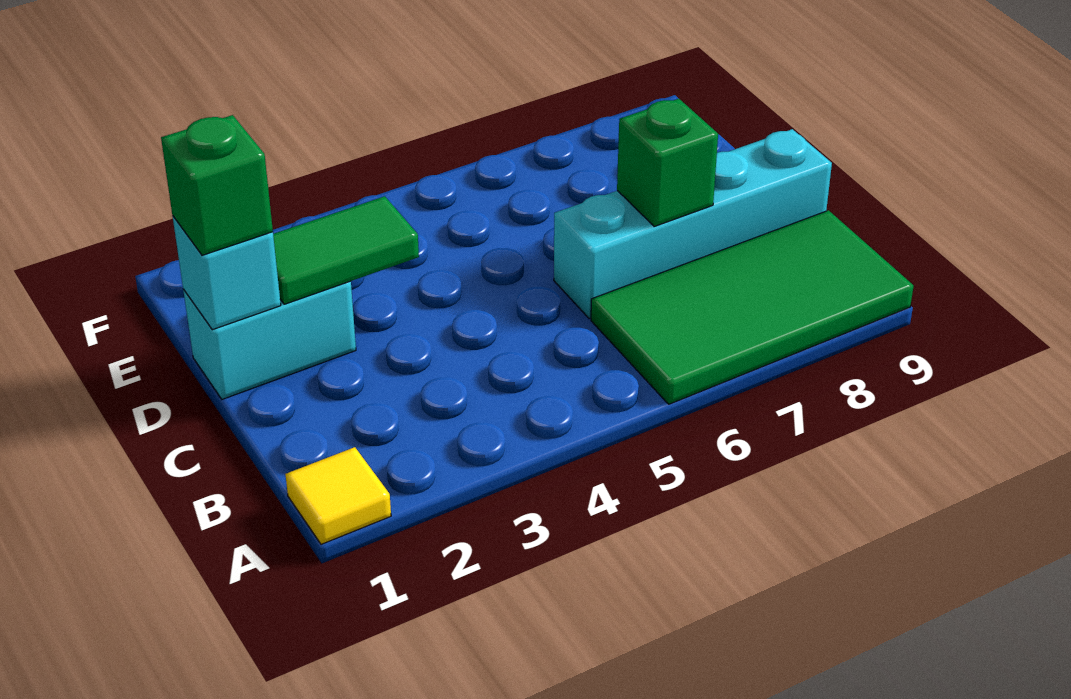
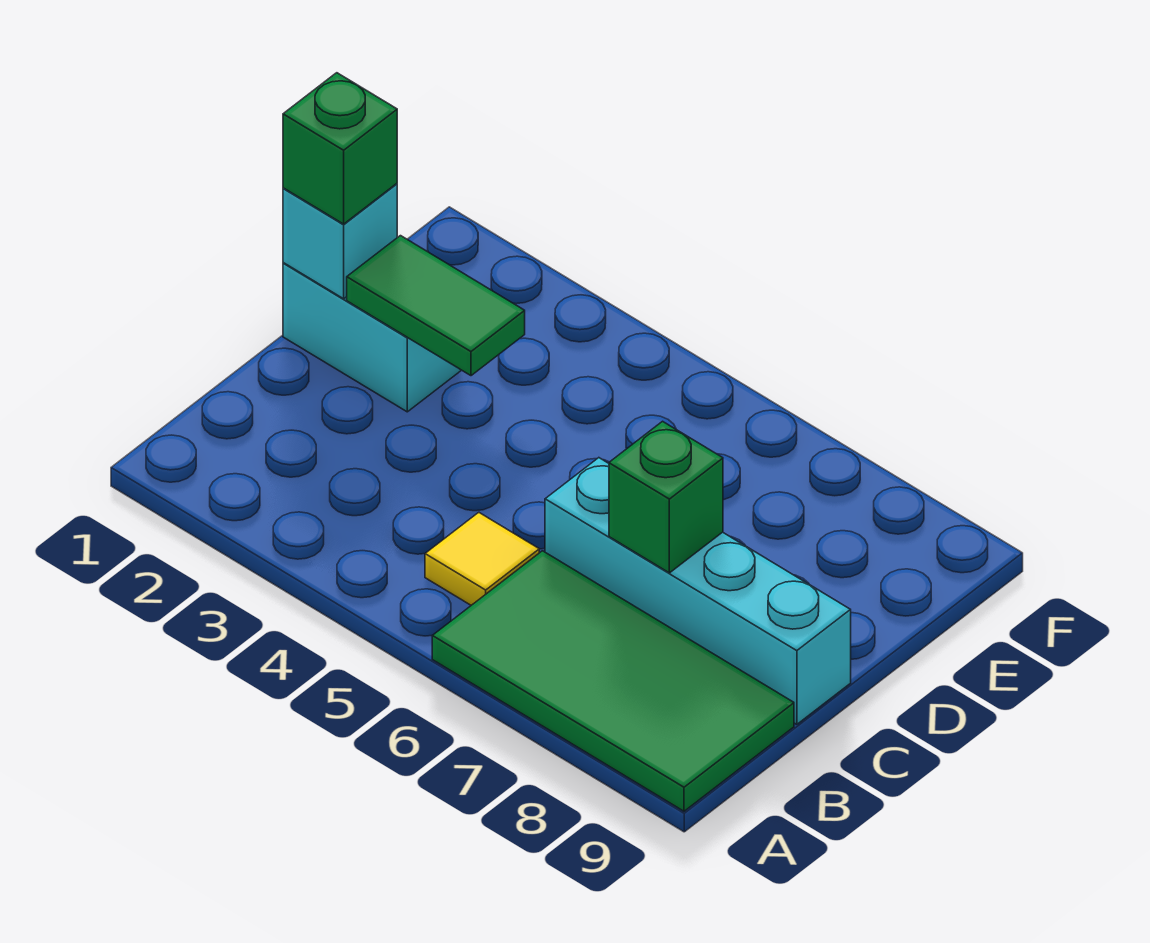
yellow 1x1 tile [285,447,391,544] -> yellow 1x1 tile moved to [425,512,539,605]

